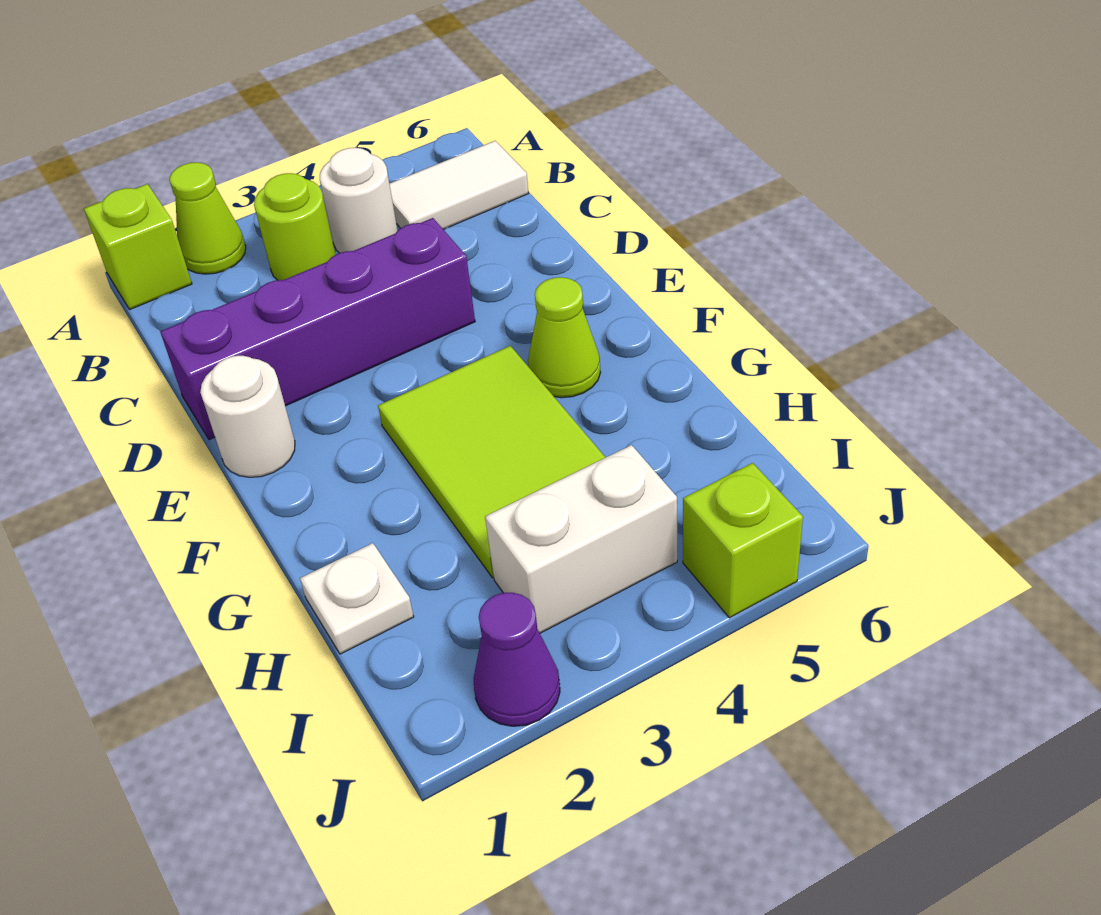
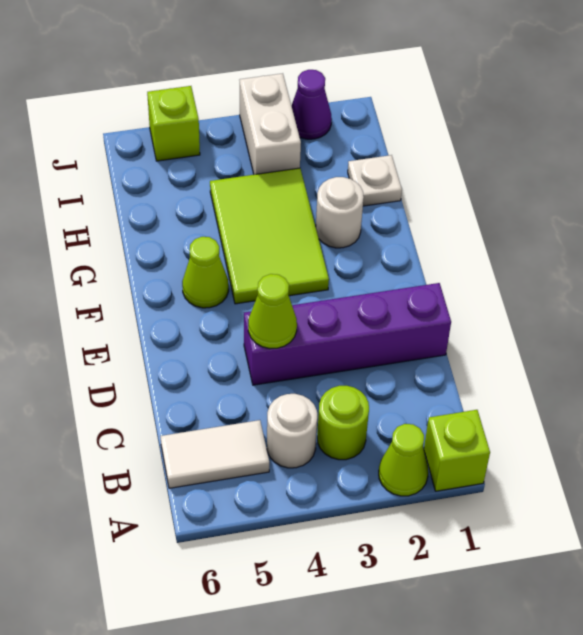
none -> lime 1x1 cone [248,274,297,349]
white 1x1 round brick [200,356,295,477] -> white 1x1 round brick moved to [316,177,364,248]
white 1x2 brick [485,445,677,633] -> white 1x2 brick turned to [240,73,301,175]

